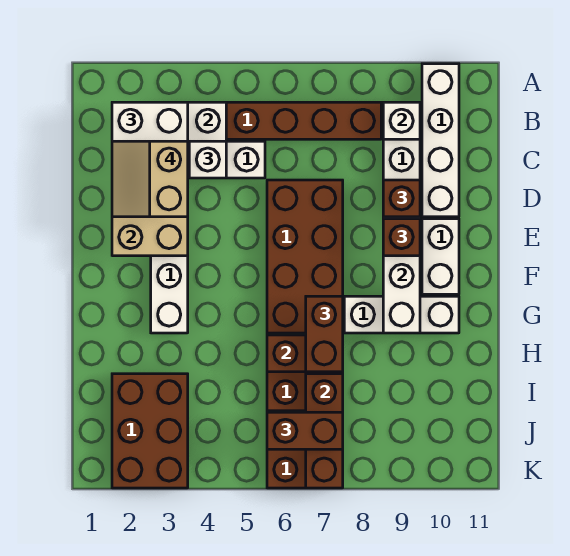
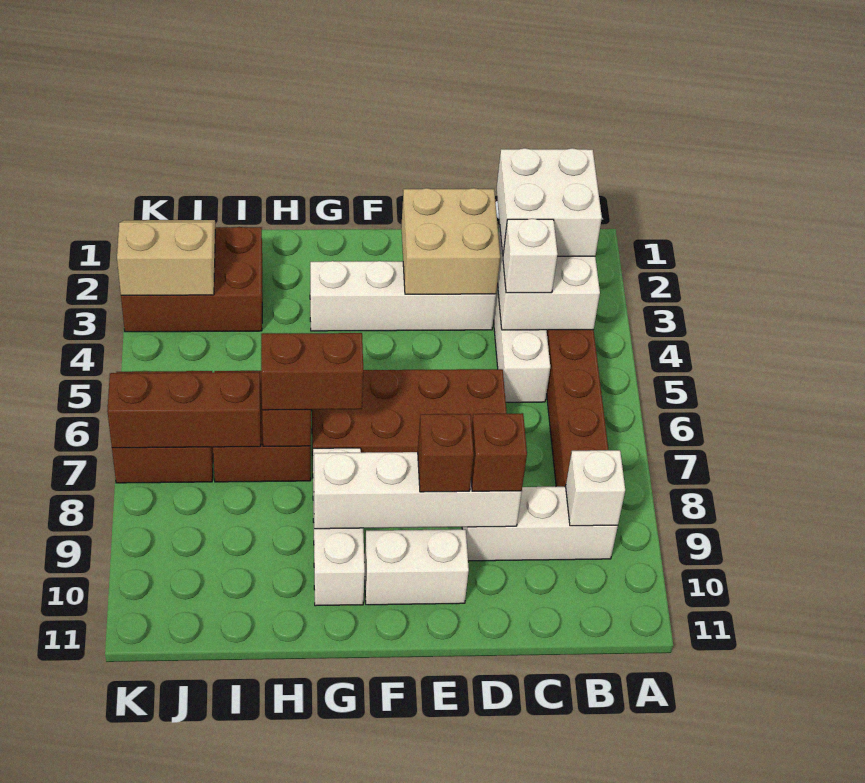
white 1x4 brick [422,64,459,217] -> none
tan 2x2 slope [112,141,188,217] -> tan 2x2 slope moved to [117,220,215,295]
brown 1x2 brick [267,412,343,449] -> none

